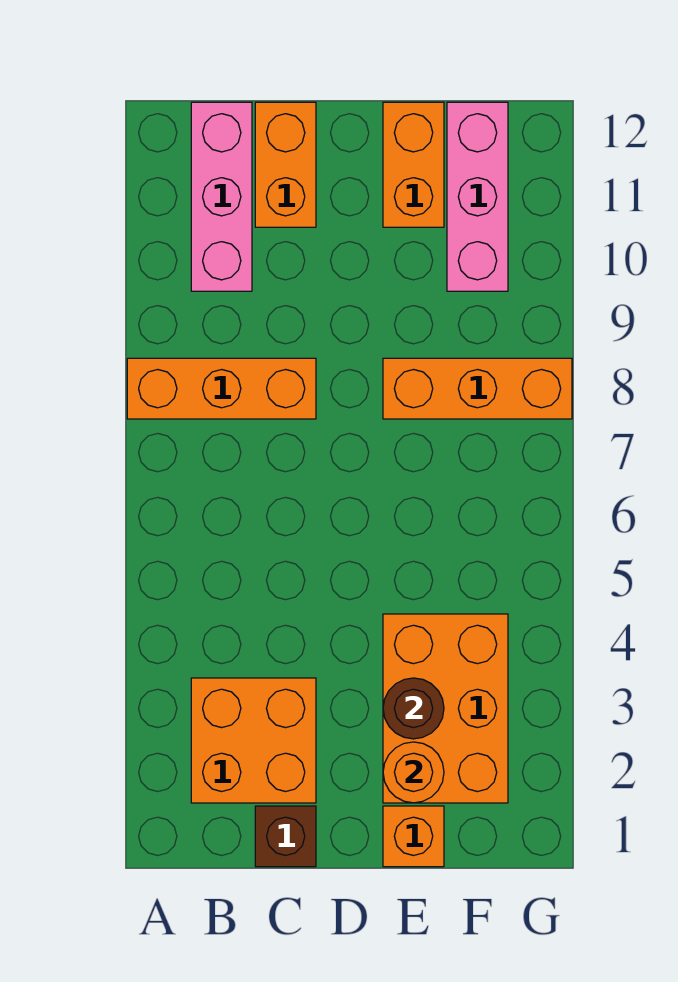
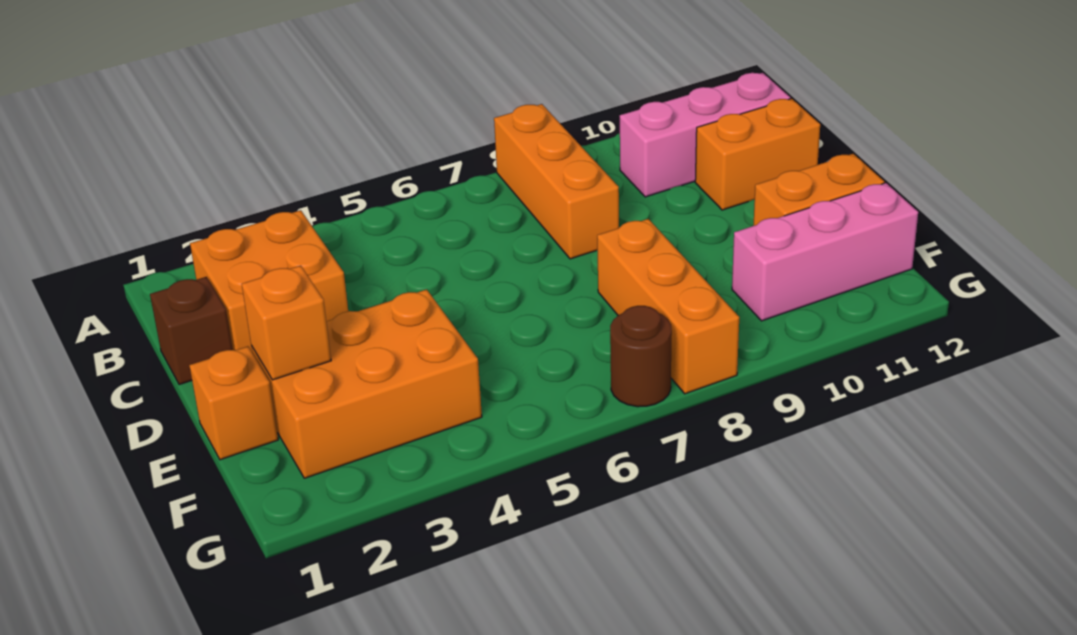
orange 1x1 round brick [383,742,444,803] -> orange 1x1 brick [242,266,331,380]
brown 1x1 round brick [383,678,444,739] -> brown 1x1 round brick moved to [610,306,672,407]

